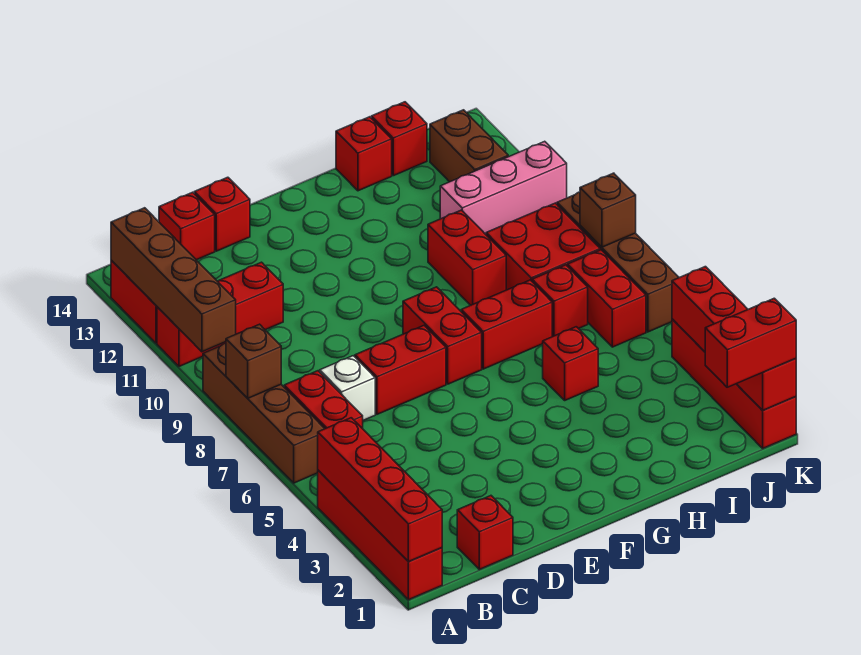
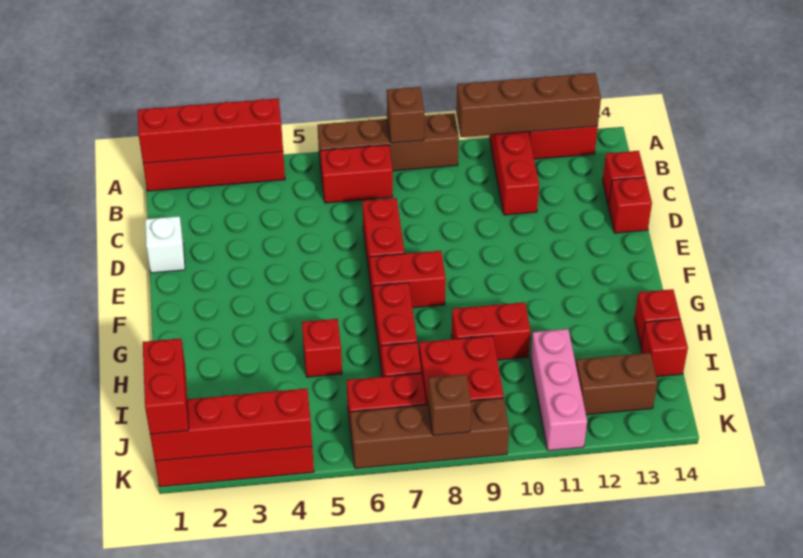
red 1x1 brick [457,496,513,569] -> none
white 1x1 brick [320,356,375,420] -> white 1x1 brick moved to [145,216,185,273]

